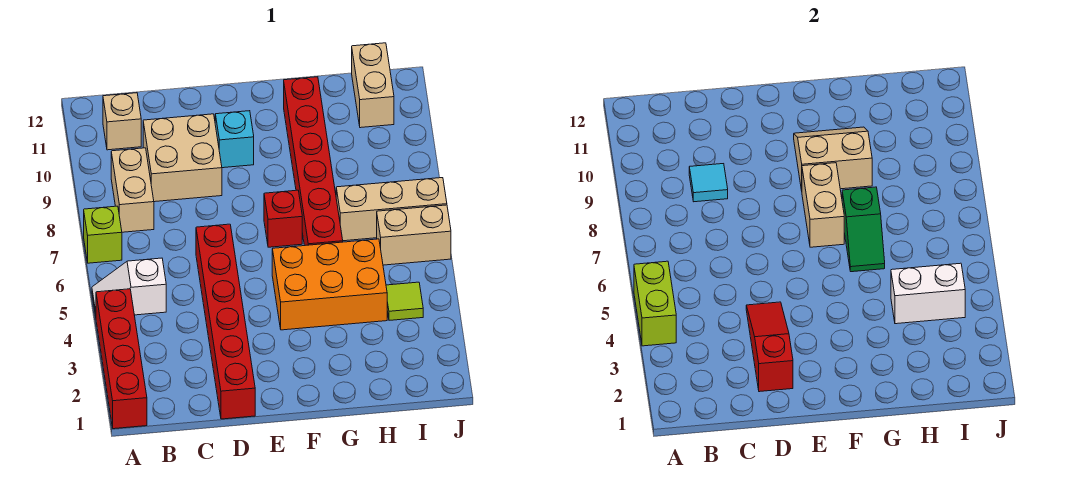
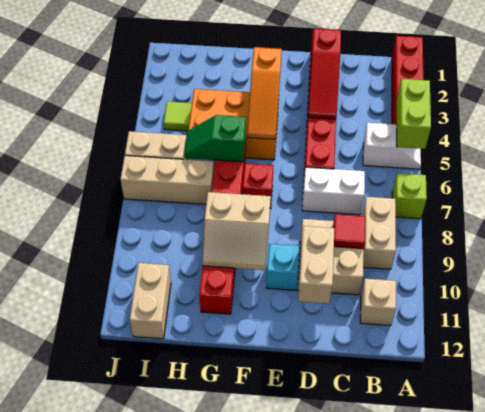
cyan 1x1 tile [689,164,728,202] -> red 1x1 tile [334,214,365,249]
none -> orange 1x3 slope [247,47,282,139]
tan 1x2 brick [802,163,844,247] -> tan 1x2 brick moved to [298,226,334,304]
green 1x2 slope [842,187,885,272] -> green 1x2 slope turned to [184,115,246,162]
white 1x2 brick [891,263,965,324] -> white 1x2 brick moved to [302,167,365,215]

